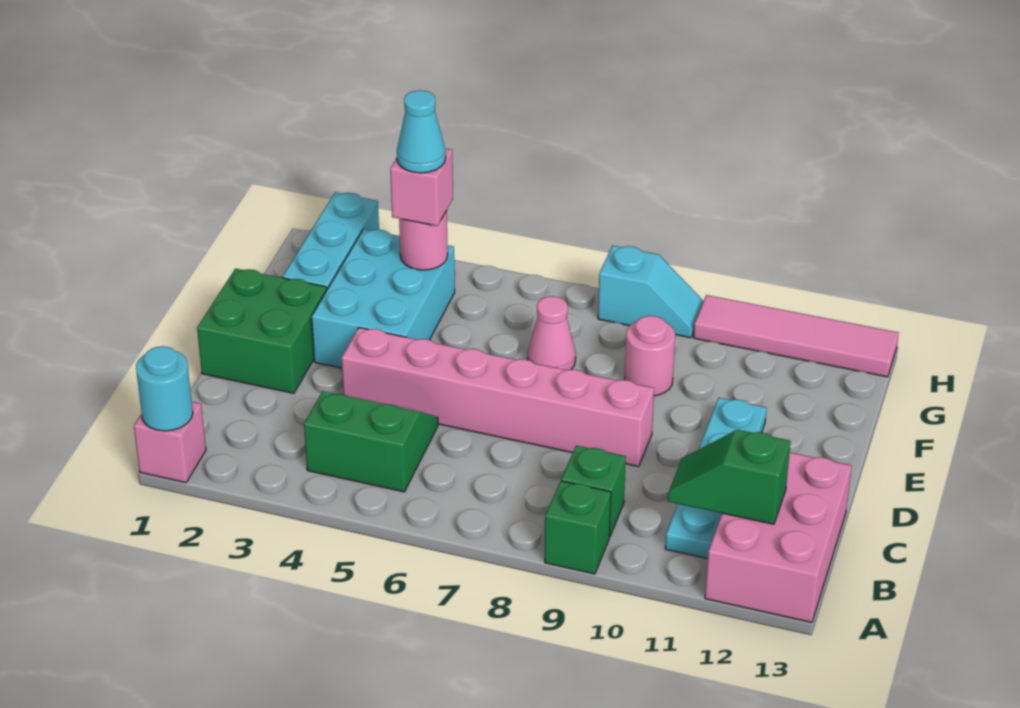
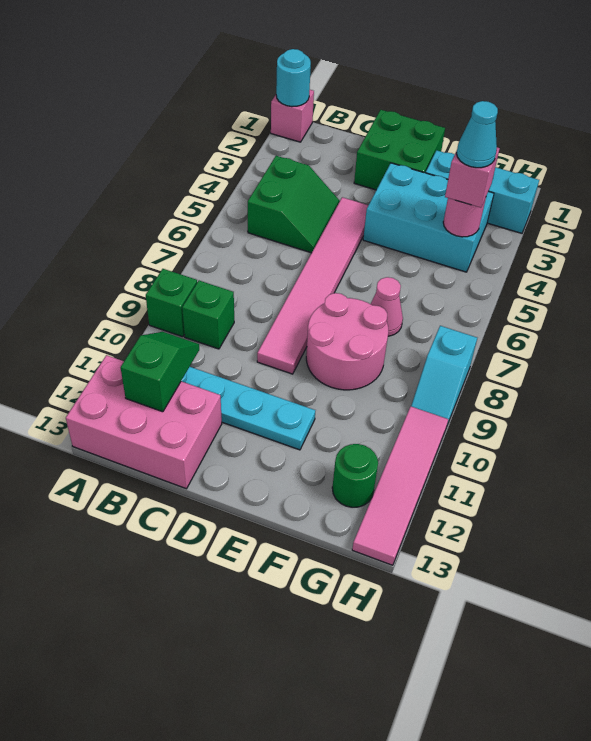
pink 1x6 brick [342,328,654,467] -> pink 1x6 tile [257,197,368,374]
pink 1x1 round brick [625,316,675,396] -> pink 2x2 round brick [306,293,389,390]
none -> green 1x1 round brick [332,444,378,507]

